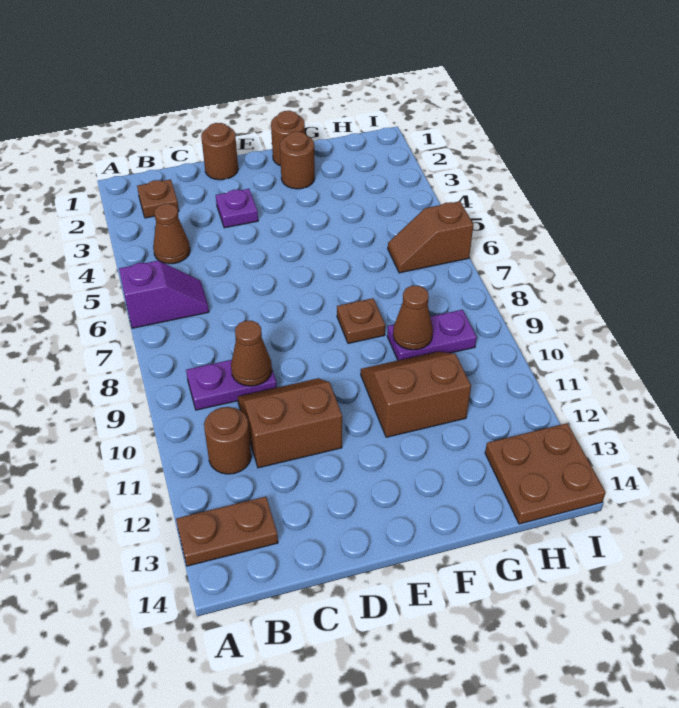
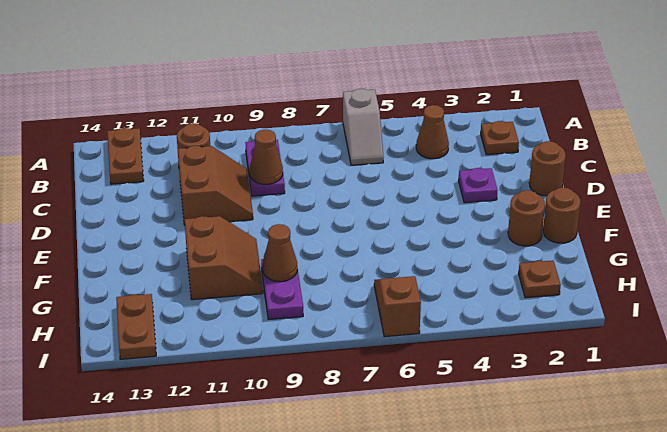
purple 1x2 slope [119,261,209,328] -> grey 1x2 slope [343,89,384,165]
brown 1x1 plate [337,298,385,343] -> brown 1x1 plate moved to [519,261,561,298]
brown 2x2 plate [485,423,606,524] -> brown 1x2 plate [116,294,156,359]

